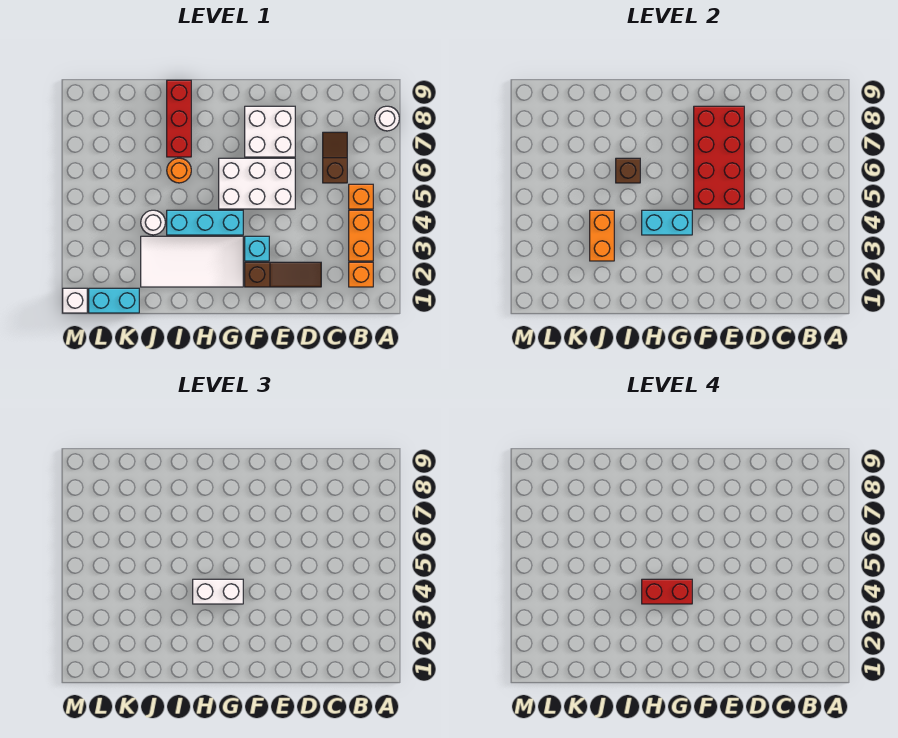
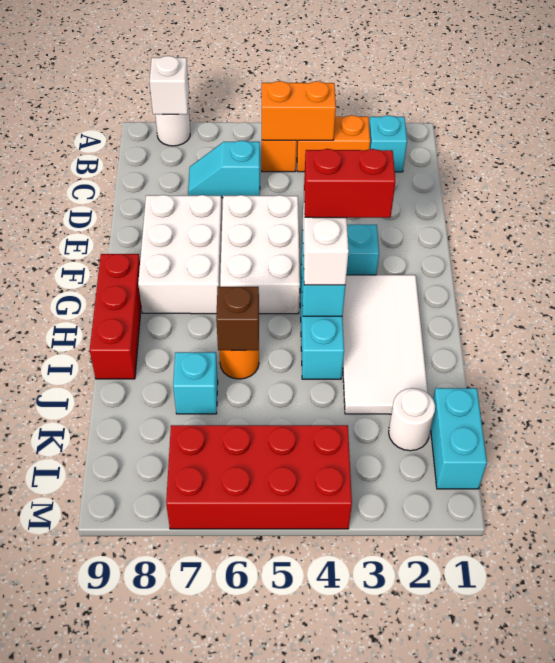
orange 1x1 brick [349,262,373,287] -> cyan 1x1 brick [369,115,407,172]
brown 1x2 slope [323,132,347,183] -> cyan 1x2 slope [188,141,260,198]
brown 1x3 slope [245,262,321,287] -> none
red 2x4 brick [694,106,744,209] -> red 2x4 brick moved to [166,425,352,529]
white 2x2 brick [245,106,295,157] -> white 2x3 brick [138,195,222,314]
red 1x2 brick [642,579,692,604] -> red 1x2 brick turned to [304,149,396,218]
red 1x3 brick [167,80,191,157] -> red 1x3 brick turned to [90,254,141,379]
orange 1x2 brick [590,210,614,261] -> orange 1x2 brick moved to [262,81,336,141]
white 1x1 round brick [141,210,165,235] -> white 1x1 round brick moved to [389,388,435,451]
none -> cyan 1x1 brick [173,352,218,414]
white 1x1 brick [63,288,87,313] -> white 1x1 brick moved to [150,56,189,114]

